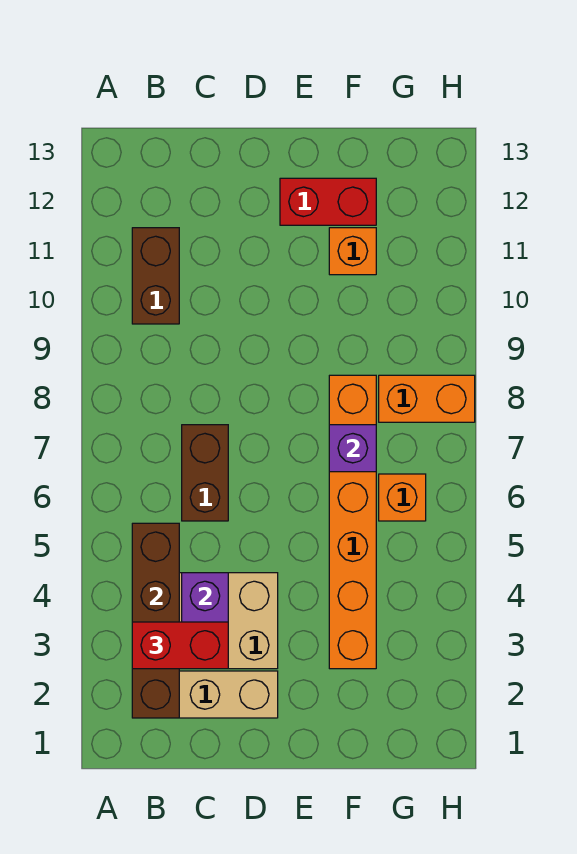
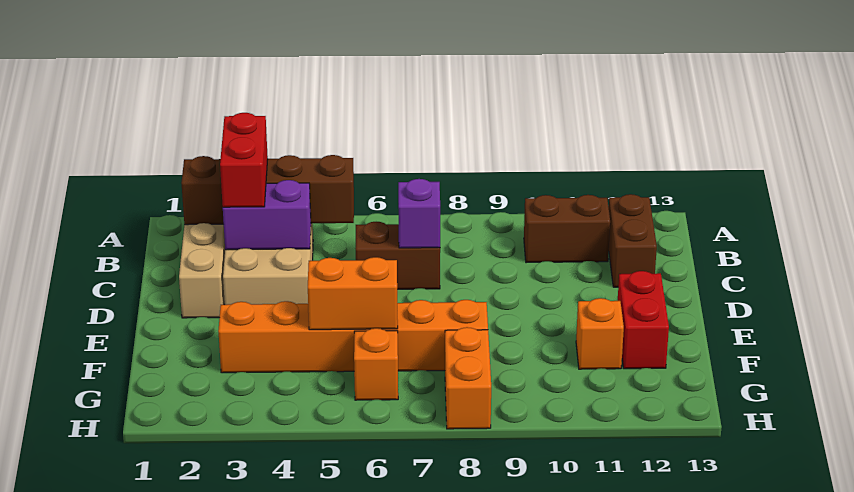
none -> brown 1x2 brick [609,194,657,287]
none -> orange 1x2 brick [308,257,398,330]
purple 1x1 brick [329,425,376,472] -> purple 1x1 brick moved to [398,179,440,248]

